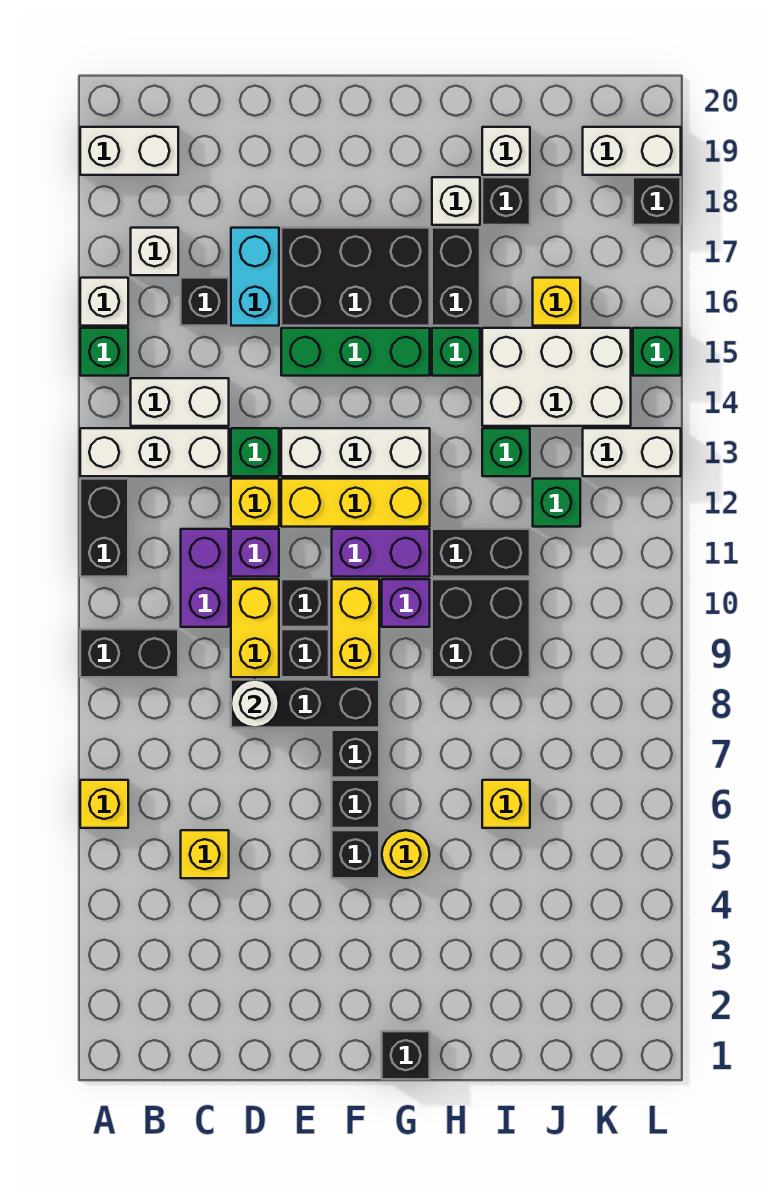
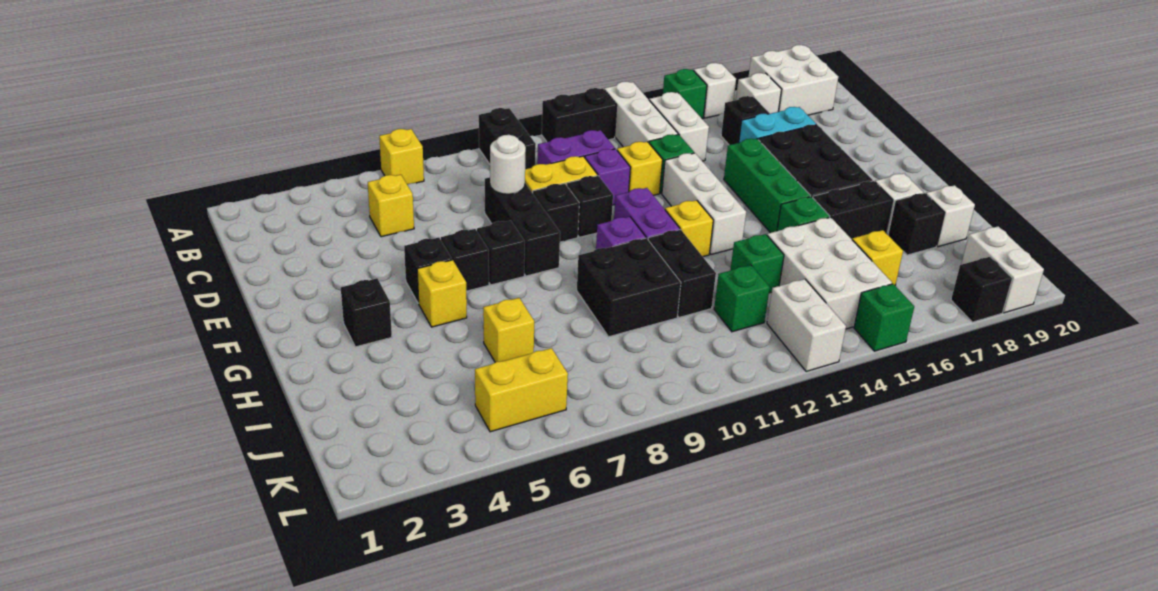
white 1x2 brick [80,127,178,175] -> white 2x2 brick [749,45,838,115]
yellow 1x3 brick [281,479,430,527] -> yellow 1x1 brick [665,200,713,257]
yellow 1x2 brick [332,579,379,677] -> yellow 1x2 brick moved to [475,348,568,432]
black 1x1 brick [382,1031,430,1079] -> black 1x1 brick moved to [341,279,392,347]
yellow 1x1 round brick [382,830,430,878] -> yellow 1x1 brick [417,260,467,327]

